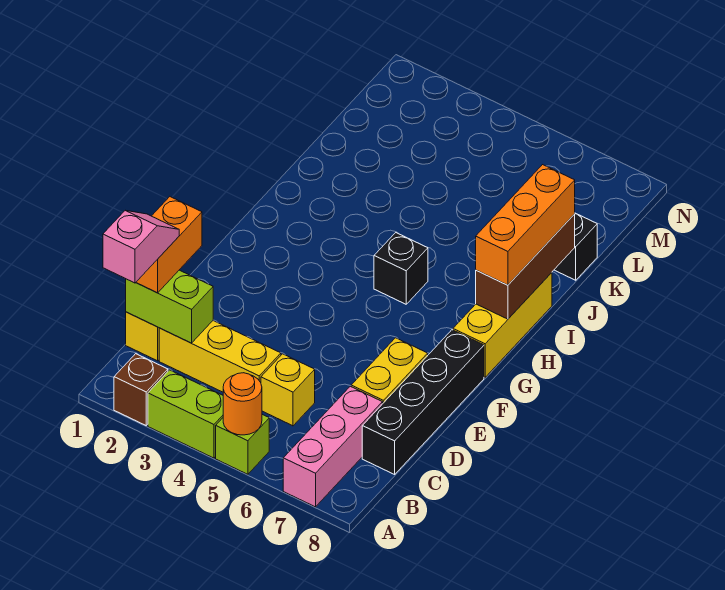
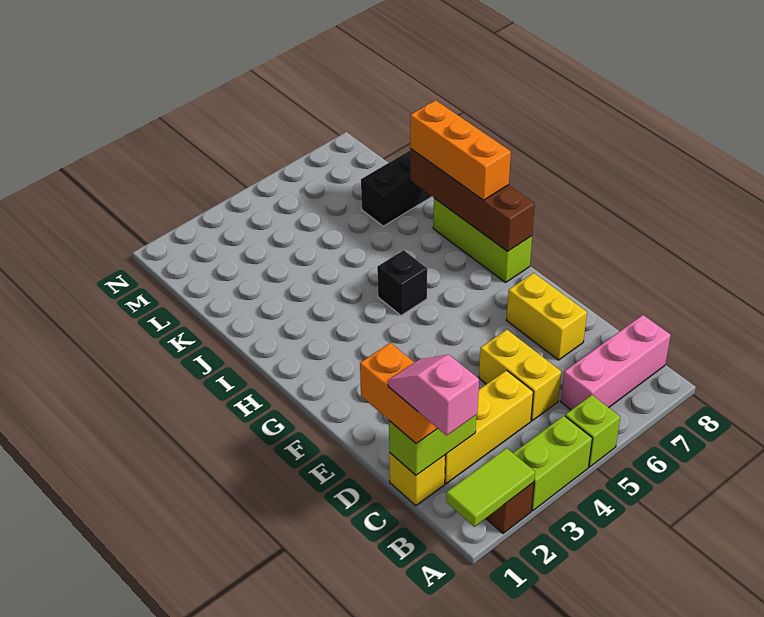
none -> lime 1x2 tile [446,448,535,527]
orange 1x1 round brick [223,373,262,435] -> none
pink 1x3 brick [283,386,382,507] -> pink 1x3 brick turned to [561,315,671,410]
yellow 1x1 brick [261,354,315,426] -> yellow 1x2 brick [479,330,561,421]
black 1x4 brick [362,330,484,474] -> none
yellow 1x3 brick [453,273,552,377] -> lime 1x3 brick [433,198,532,282]
brown 1x3 brick [476,214,575,319] -> brown 1x4 brick [410,149,535,251]

